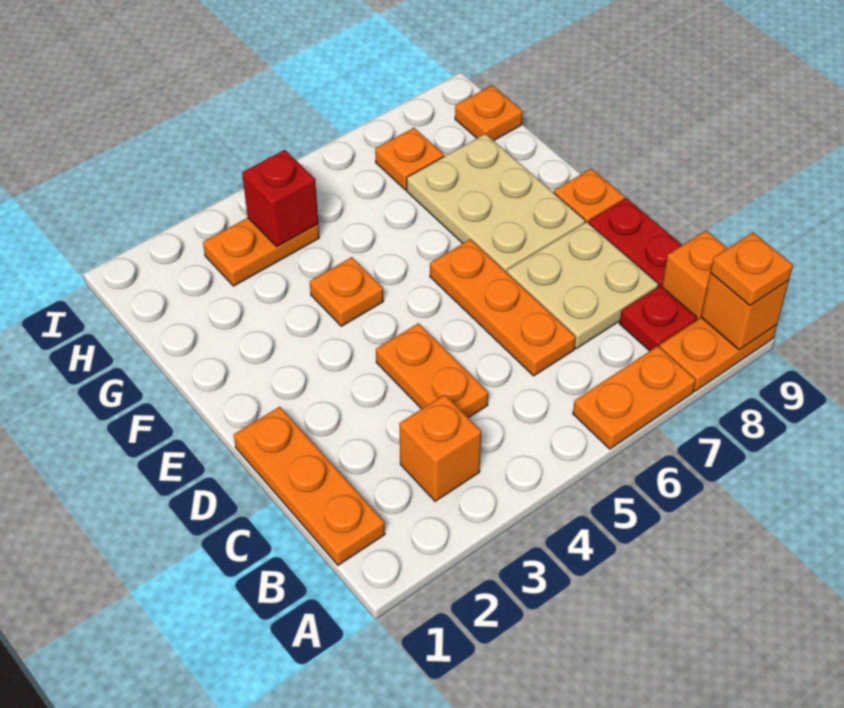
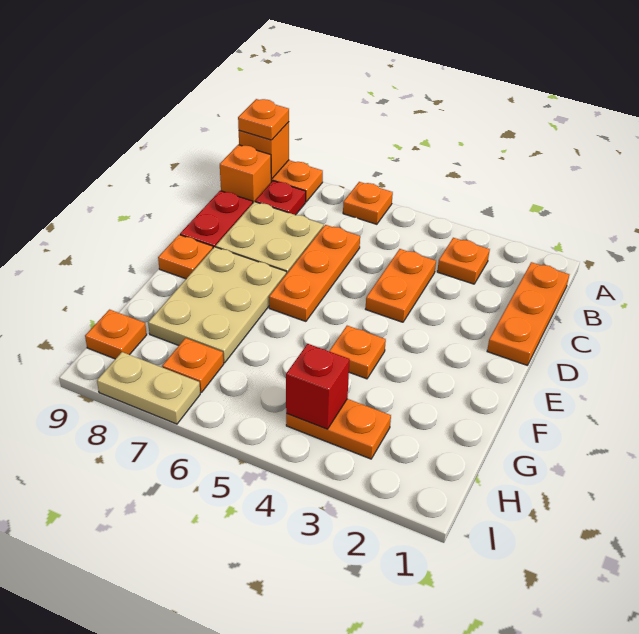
orange 1x2 plate [573,346,696,449] -> orange 1x1 plate [343,182,393,224]
orange 1x1 brick [399,395,481,501] -> orange 1x1 plate [437,238,490,284]
none -> tan 1x2 plate [97,352,200,424]

